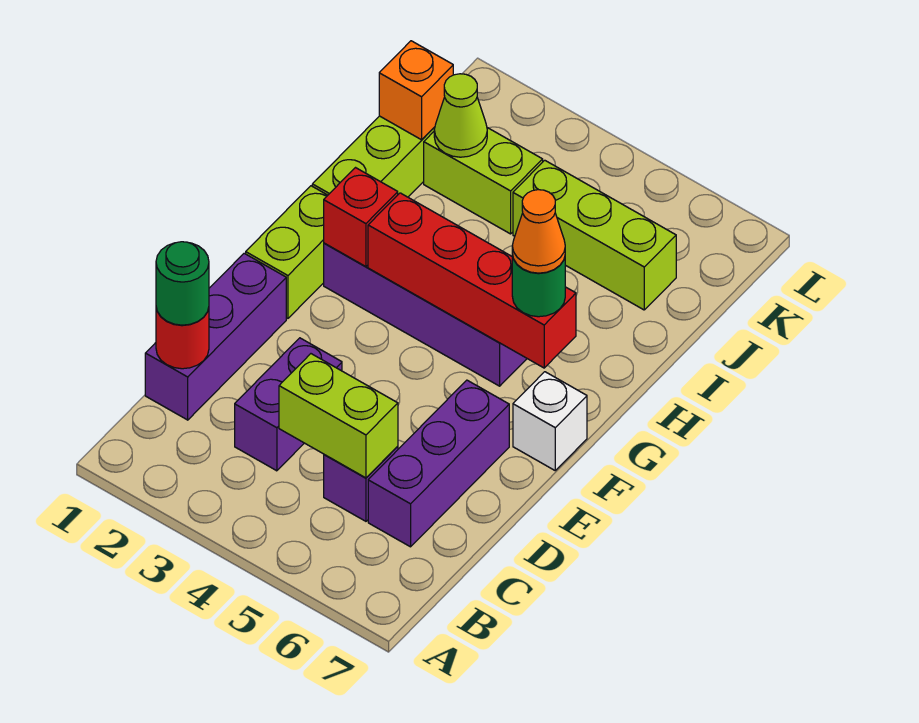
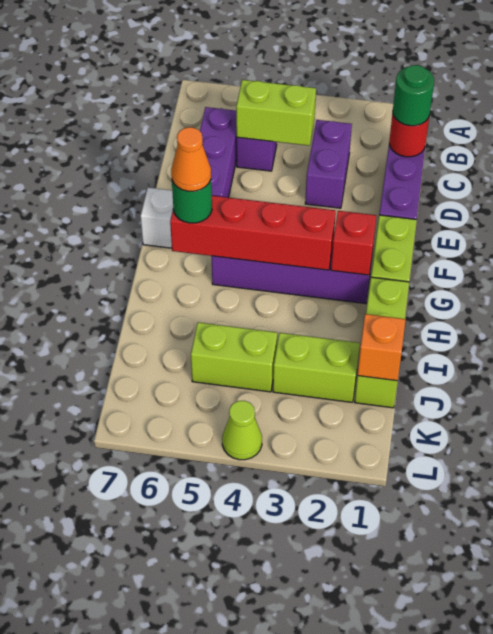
lime 1x1 cone [434,74,487,157] -> lime 1x1 cone moved to [222,401,262,460]
lime 1x3 brick [513,160,676,310] -> lime 1x2 brick [191,322,277,392]

